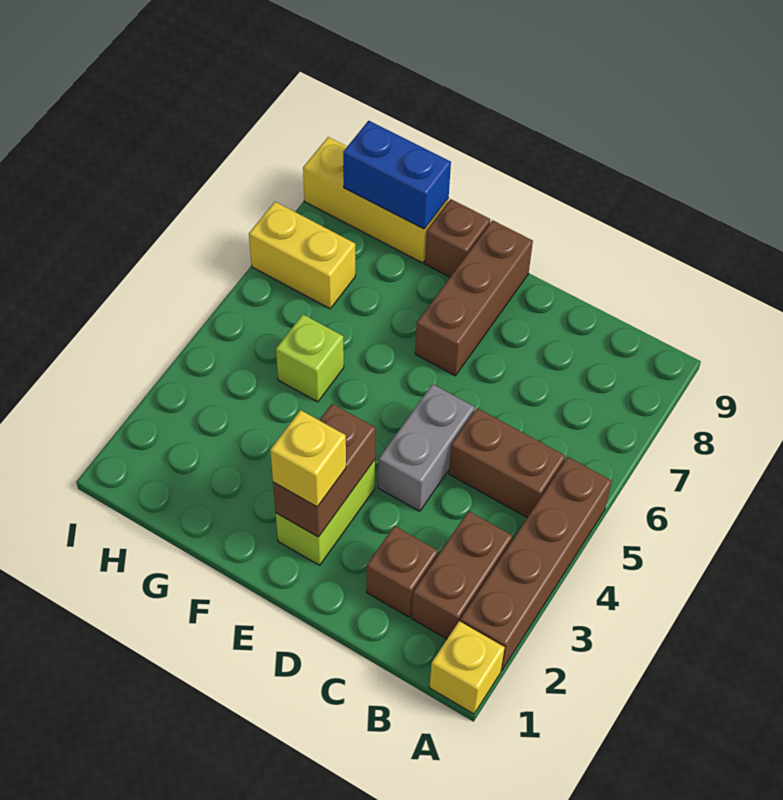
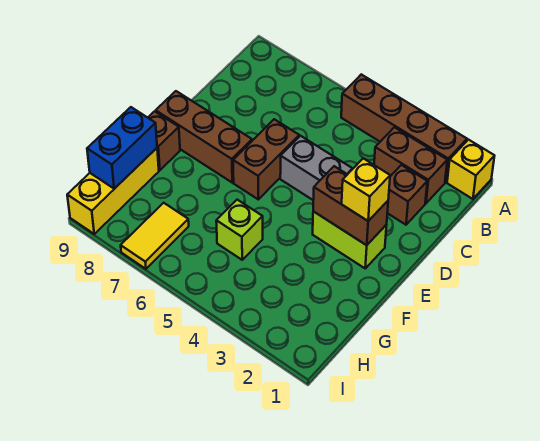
brown 1x2 brick [449,408,565,517] -> brown 1x2 brick moved to [233,119,299,199]
yellow 1x2 brick [249,202,355,309] -> yellow 1x2 tile [121,203,189,269]

